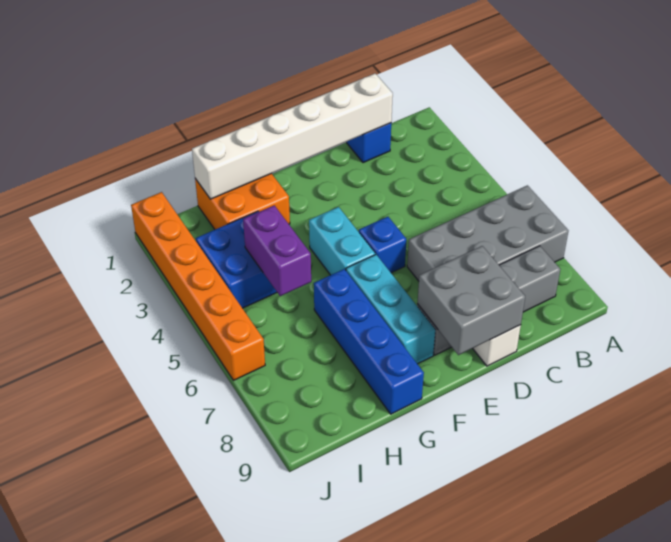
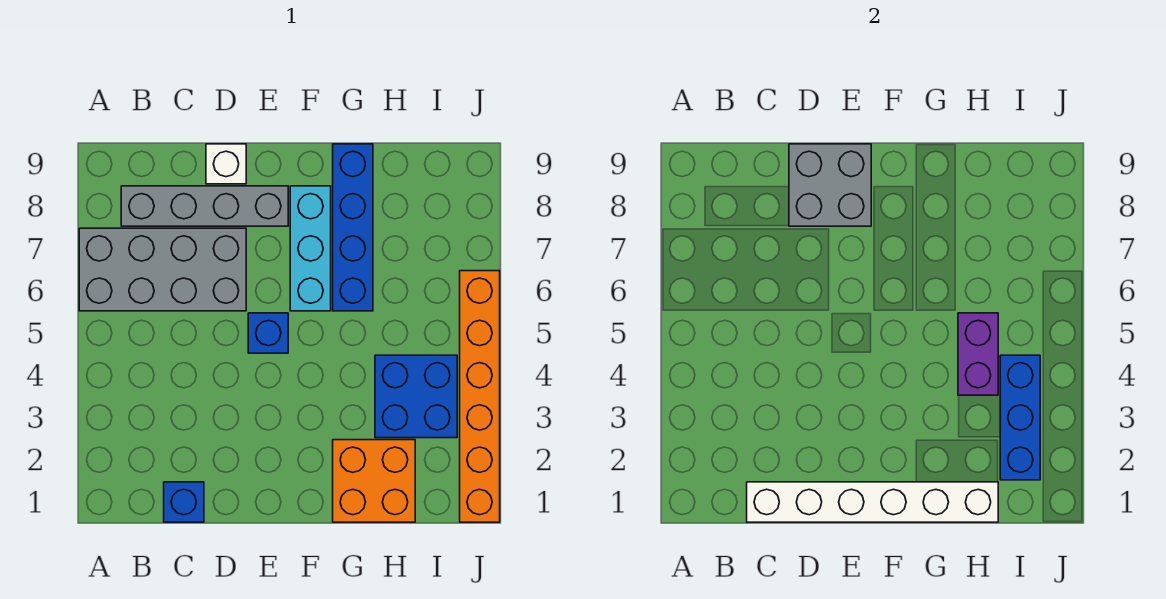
cyan 1x2 brick [309,207,375,275] -> none
none -> blue 1x3 brick [1000,355,1040,480]

